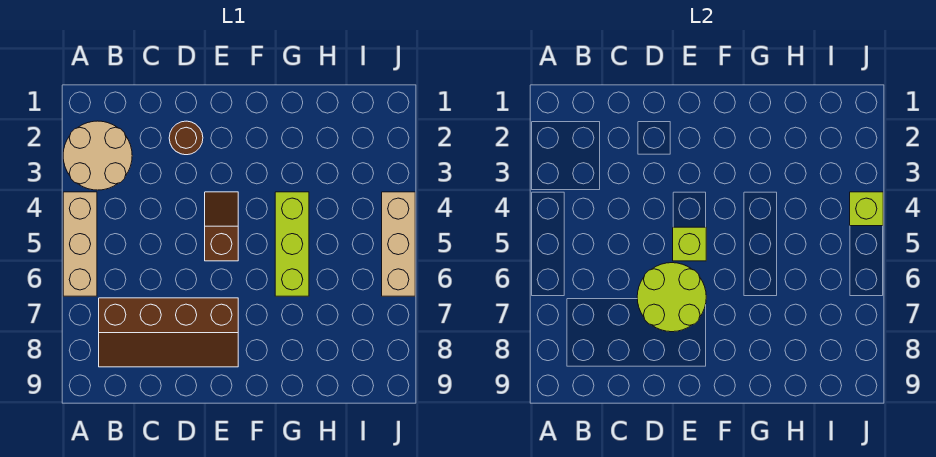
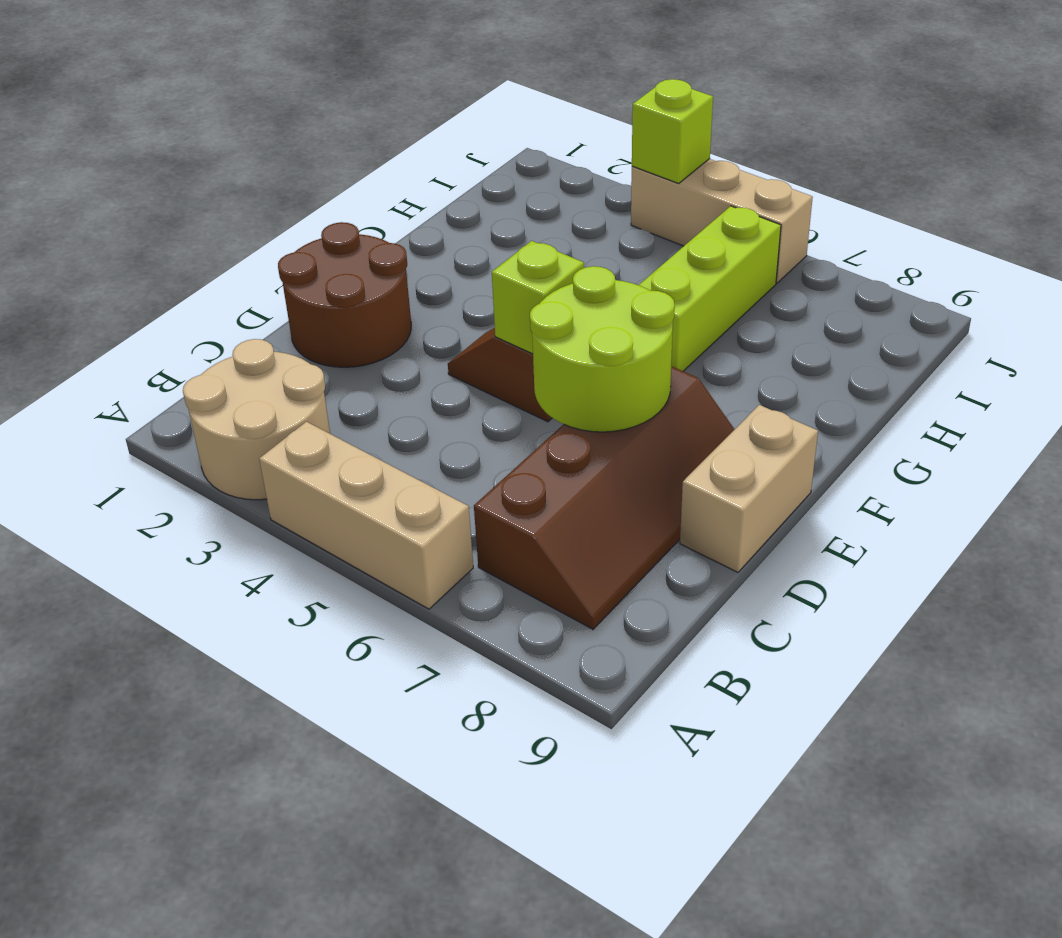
brown 1x1 round brick [169,121,203,155] -> brown 2x2 round brick [278,222,411,367]
none -> tan 1x2 brick [680,405,818,572]
lime 1x3 brick [275,192,309,296] -> lime 1x3 brick turned to [639,206,781,371]

